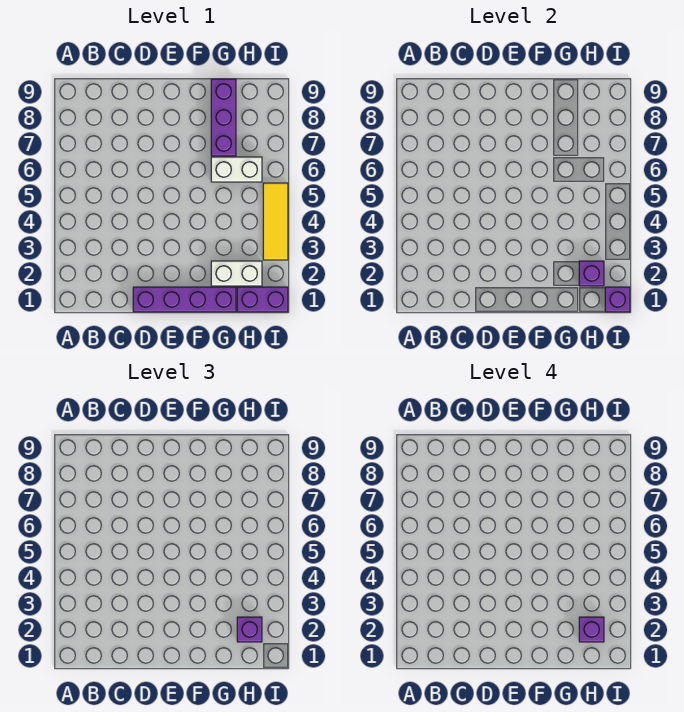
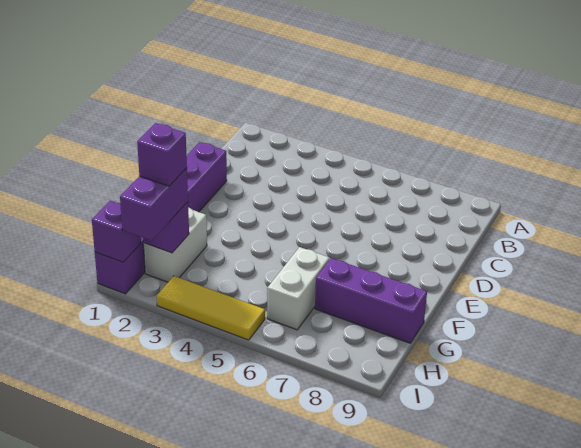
purple 1x1 brick [237,617,262,642] -> purple 1x2 brick [120,168,188,241]

